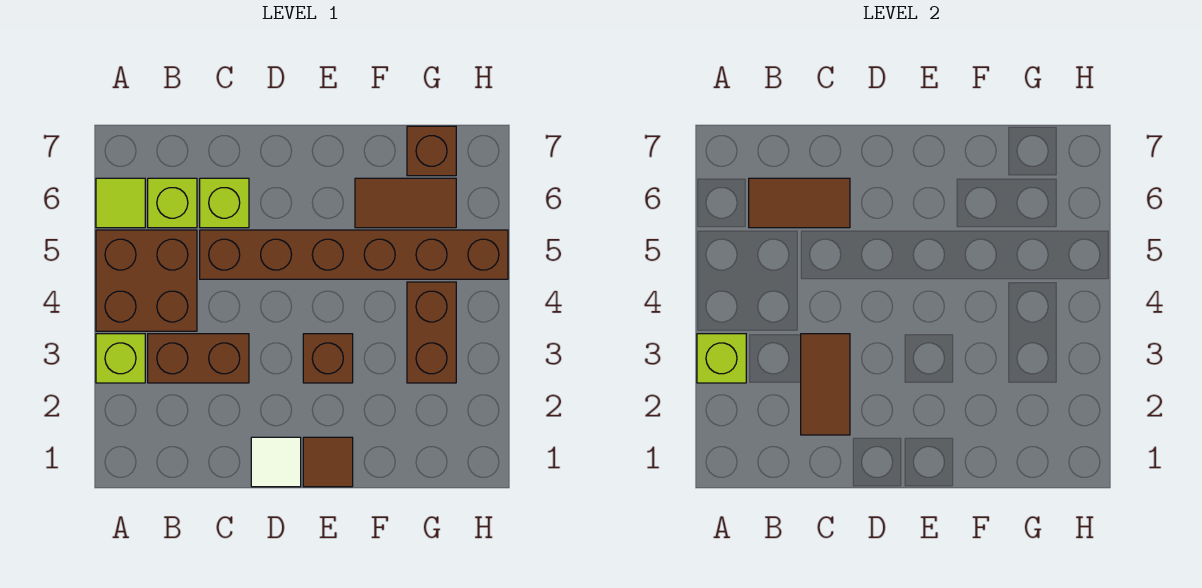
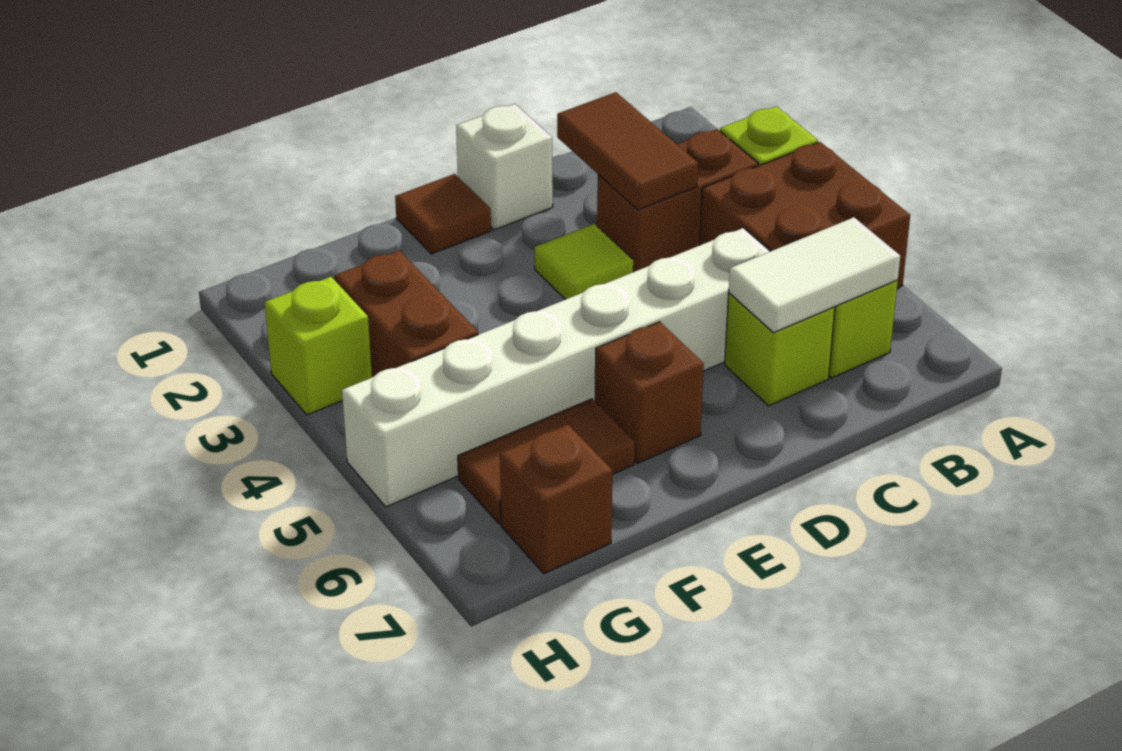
lime 1x1 brick [697,334,746,383] -> lime 1x1 brick moved to [265,277,372,415]
lime 1x1 tile [96,178,145,228] -> lime 1x1 tile moved to [535,224,633,300]
brown 1x2 tile [749,178,850,228] -> white 1x2 tile [729,217,900,333]
brown 1x6 brick [200,230,508,279] -> white 1x6 brick [342,228,770,507]
white 1x1 tile [251,437,301,487] -> white 1x1 brick [456,104,553,230]
brown 1x1 brick [303,334,353,383] -> brown 1x1 brick moved to [595,322,704,463]

